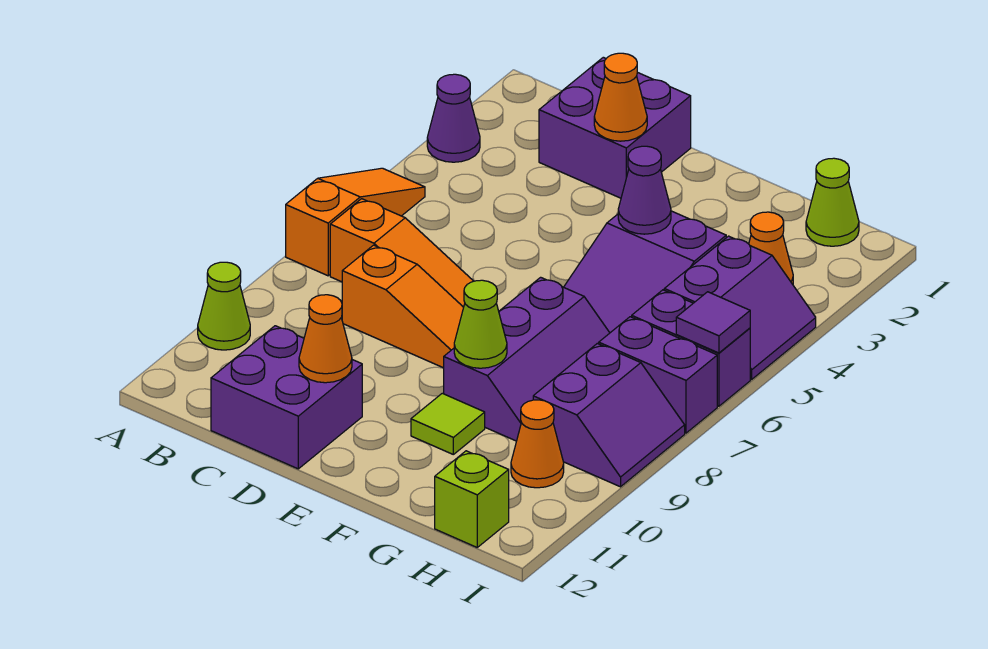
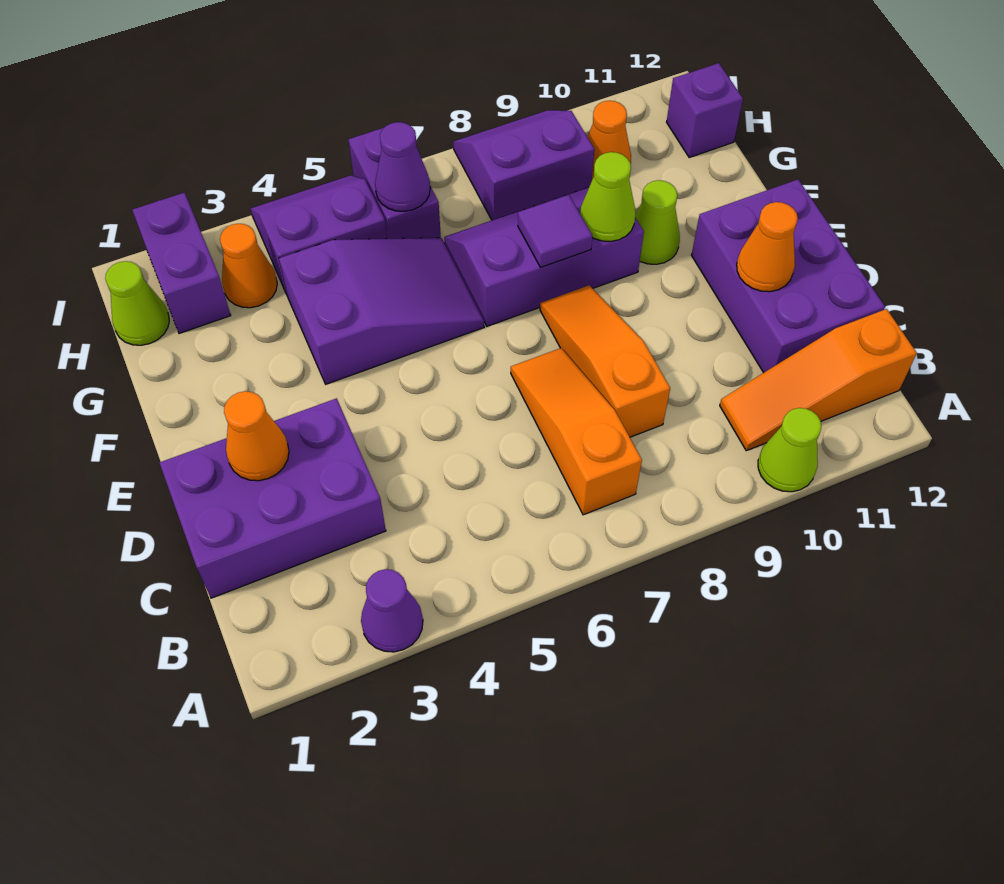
orange 1x3 slope [286,168,425,276] -> orange 1x3 slope moved to [720,309,917,451]
purple 2x2 brick [539,57,691,198] -> purple 2x3 brick [160,398,386,598]
purple 2x2 brick [211,326,362,469] -> purple 2x3 brick [691,180,885,373]
purple 1x1 cone [618,146,671,234] -> purple 1x1 cone moved to [375,122,430,212]
lime 1x1 tile [411,393,485,454] -> lime 1x1 cone [635,180,680,264]
purple 1x2 brick [599,317,717,433] -> purple 1x2 brick moved to [132,193,231,333]
lime 1x1 brick [435,451,509,547] -> purple 1x1 brick [667,63,743,158]
purple 1x1 tile [676,292,750,353] -> purple 1x1 tile moved to [518,195,593,267]

